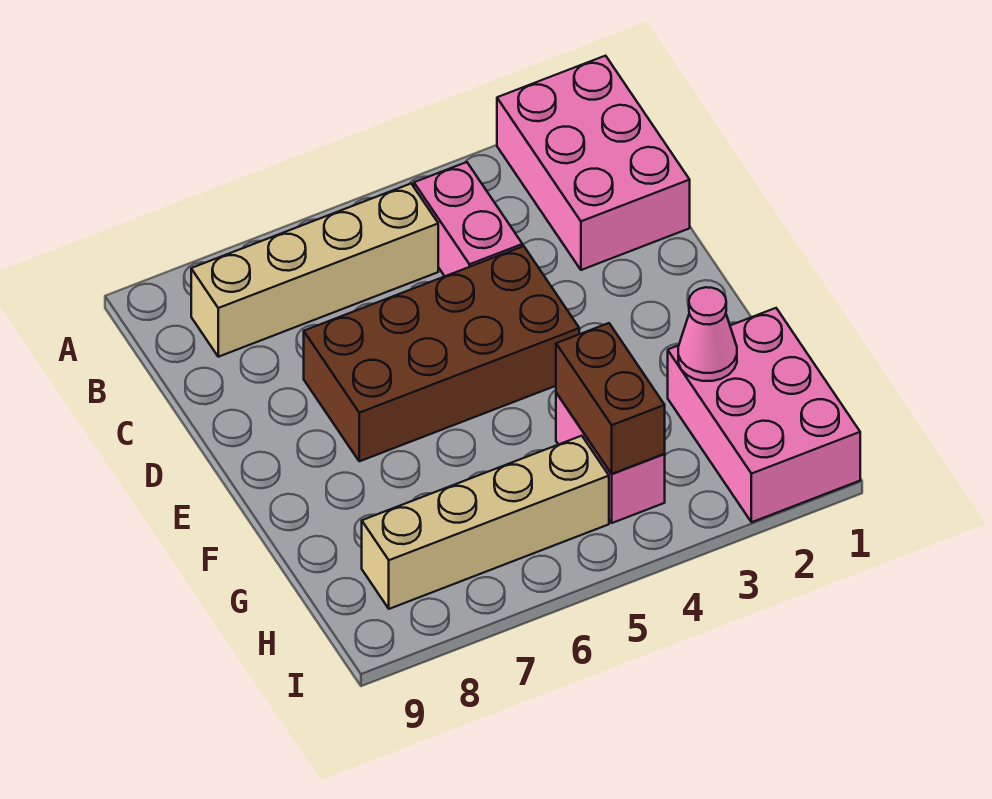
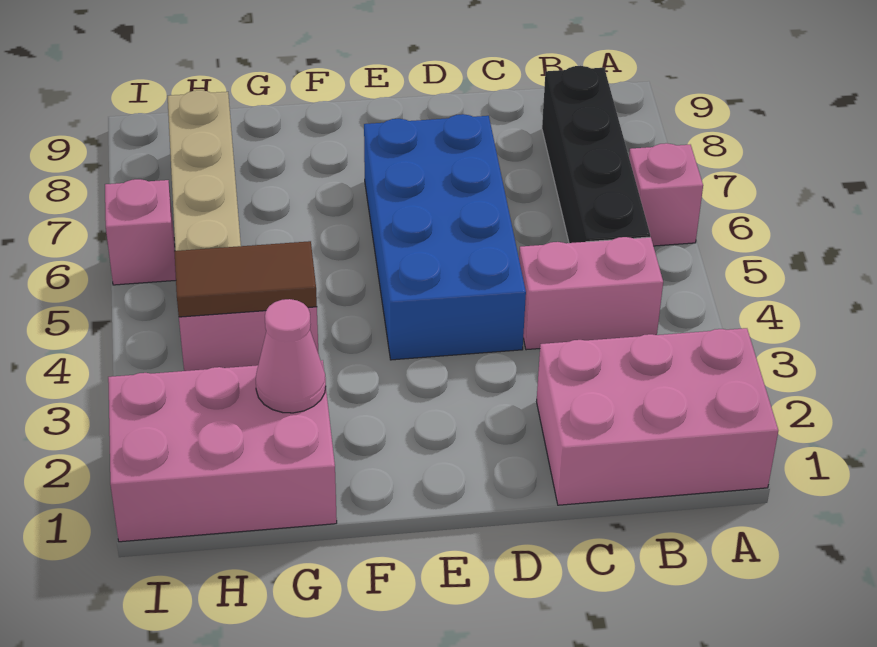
none -> pink 1x1 brick [629,143,703,246]
tan 1x4 brick [191,184,438,357] -> black 1x4 brick [542,66,650,243]
brown 2x4 brick [304,246,579,461] -> blue 2x4 brick [364,114,526,360]
brown 1x2 brick [556,323,665,474] -> brown 1x2 tile [174,241,317,317]
none -> pink 1x1 brick [105,179,176,285]

